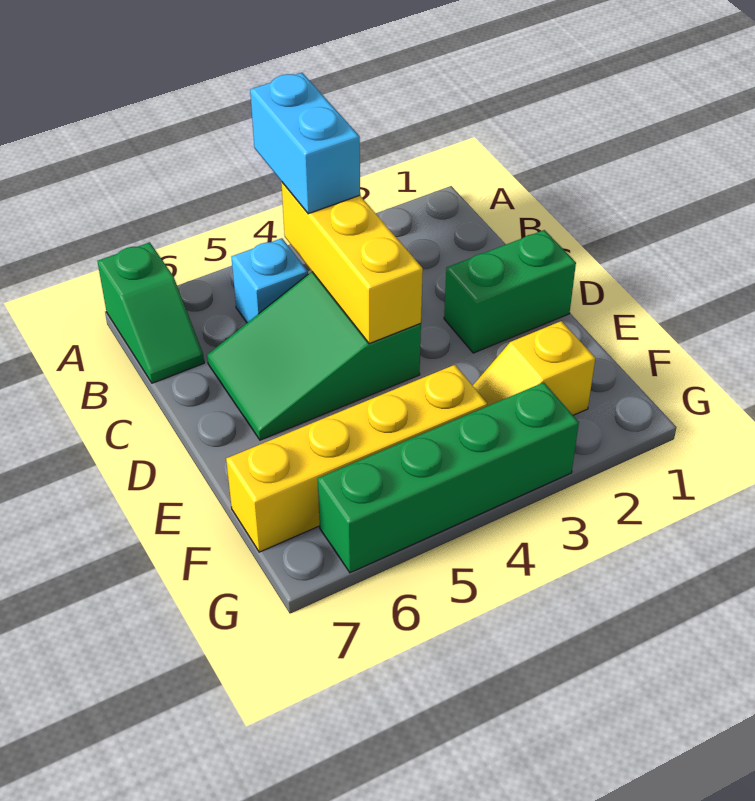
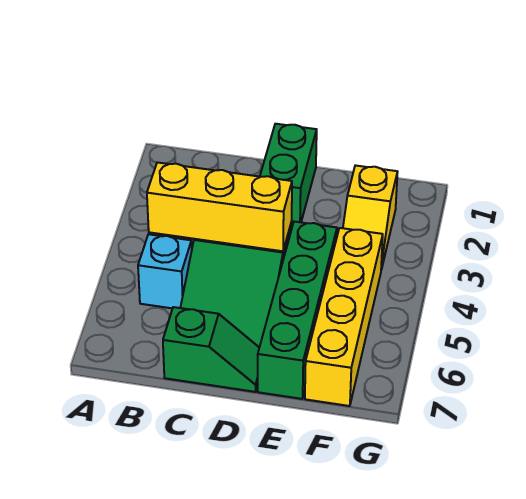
cyan 1x2 brick [250,73,360,214] -> none
green 1x2 slope [97,242,204,383] -> green 1x2 slope moved to [163,307,259,392]
green 1x4 brick [318,382,579,573] -> green 1x4 brick moved to [258,222,337,399]

